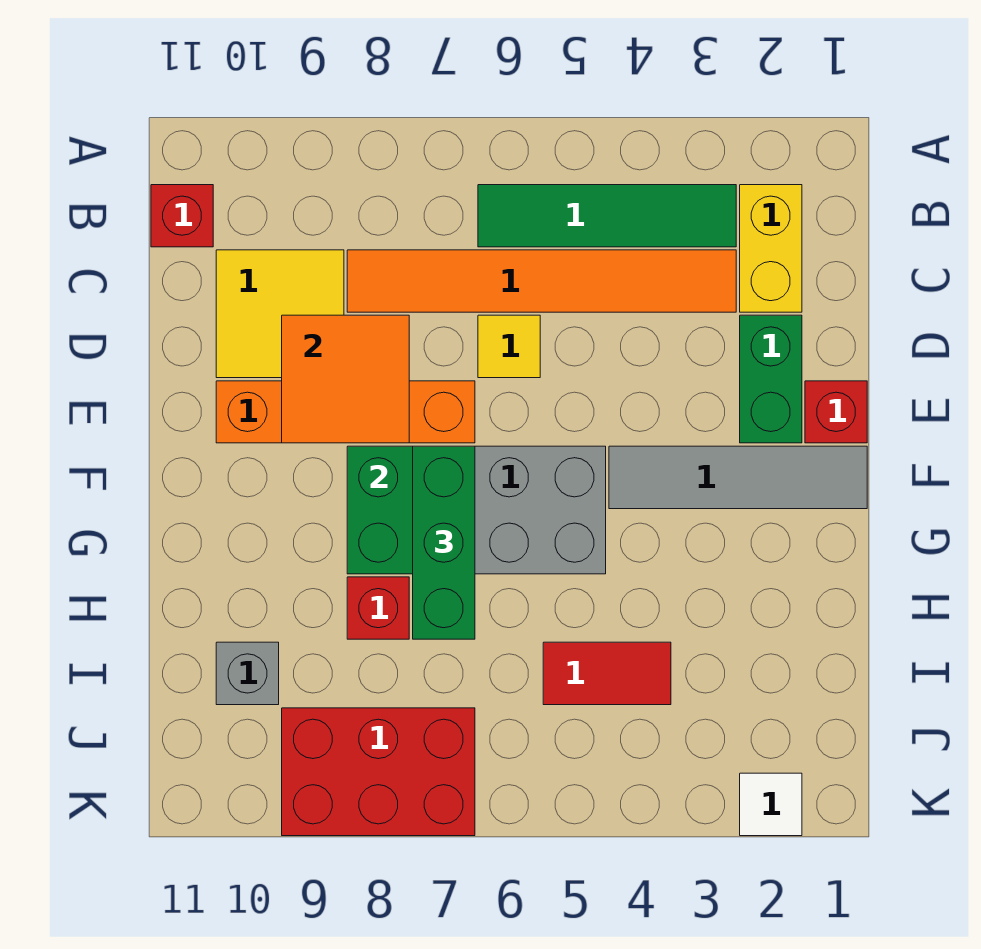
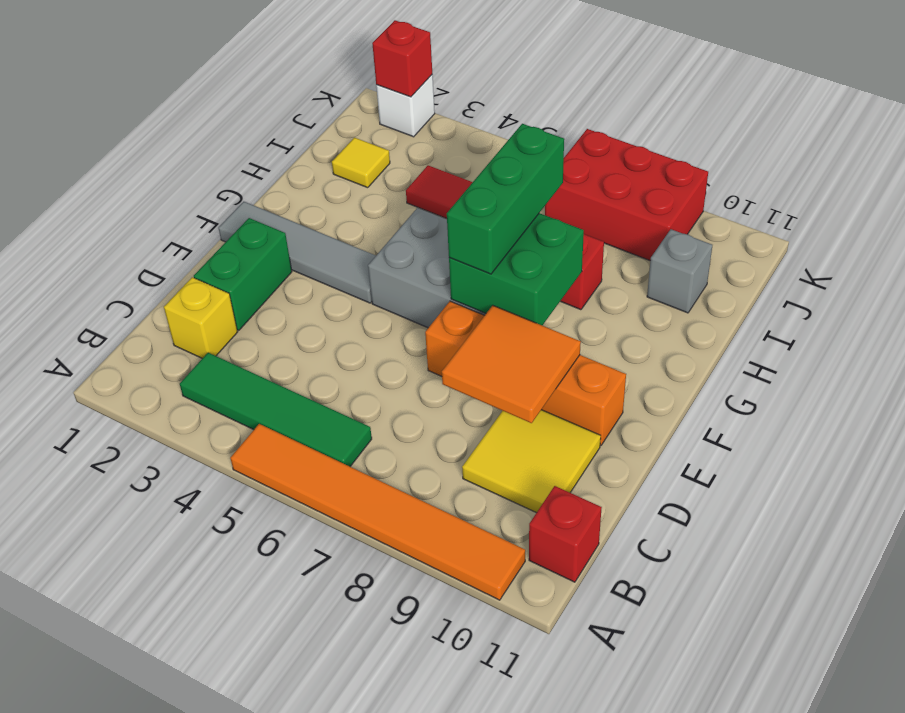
yellow 1x2 brick [740,185,802,312] -> yellow 1x1 brick [164,277,237,358]
orange 1x6 tile [347,250,736,312] -> orange 1x6 tile moved to [230,424,525,600]
yellow 1x1 tile [478,315,540,378] -> yellow 1x1 tile moved to [332,137,390,188]
red 1x1 brick [805,381,867,443] -> red 1x1 brick moved to [372,20,432,97]
white 1x1 tile [740,773,802,836] -> white 1x1 brick [376,75,435,137]

